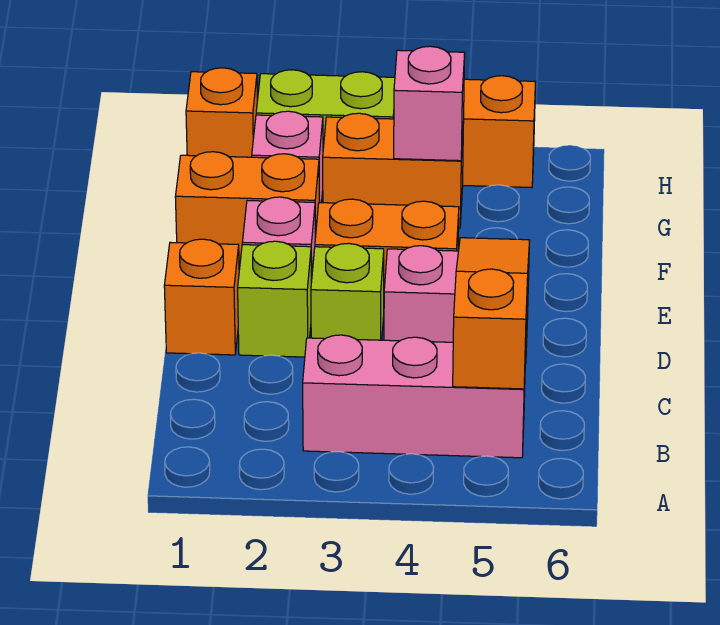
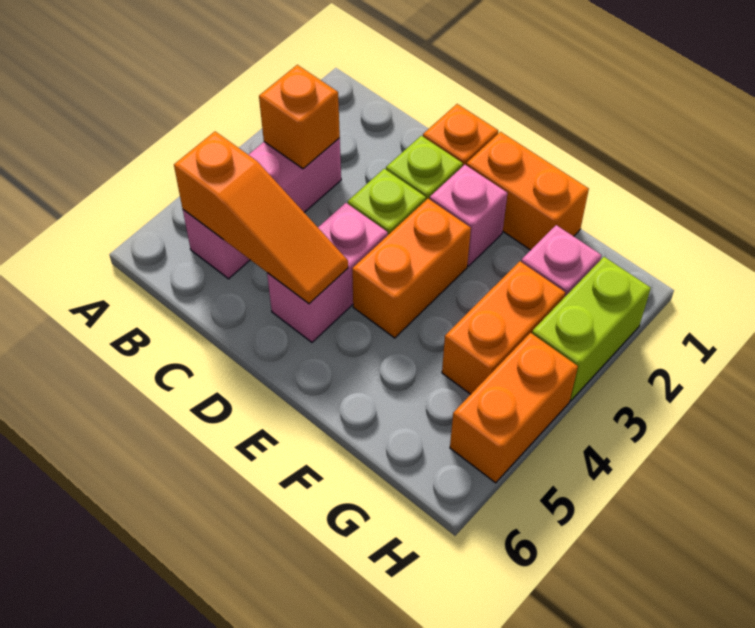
orange 1x2 brick [175,152,319,265] -> orange 1x2 brick turned to [466,132,589,250]
pink 1x1 brick [394,46,465,161] -> none
orange 1x1 brick [186,68,257,157] -> orange 1x1 brick moved to [259,65,340,169]

